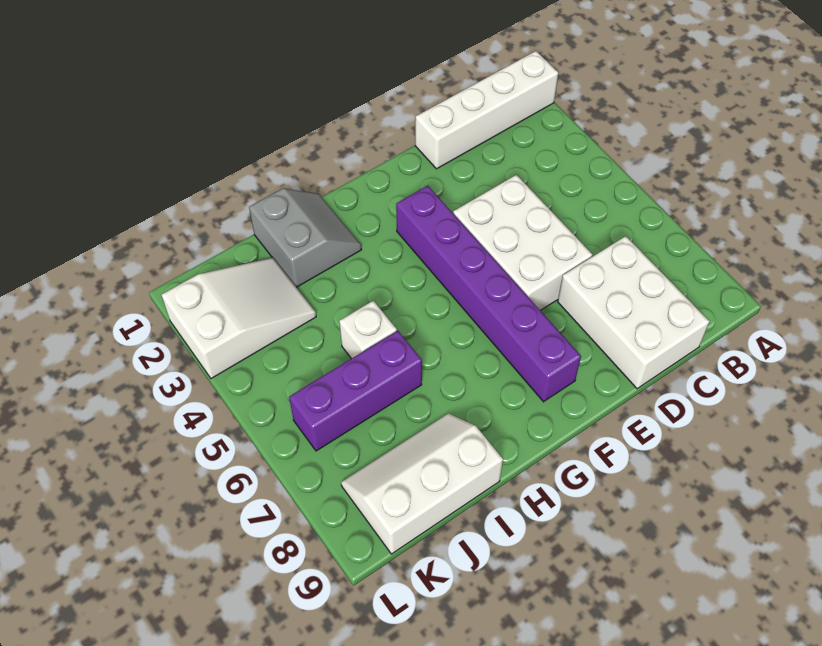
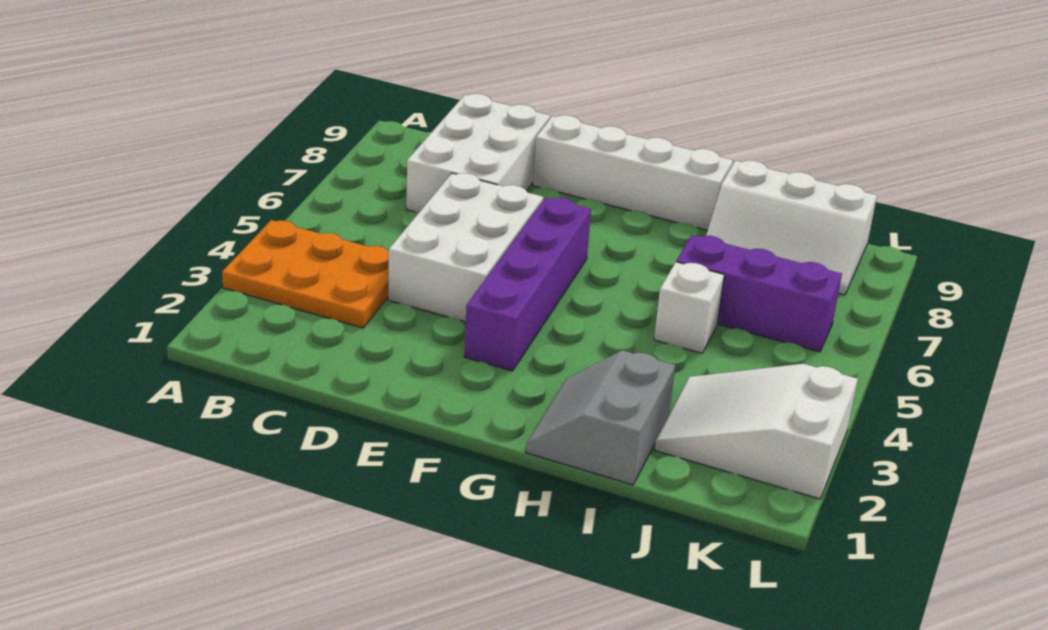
white 1x4 brick [415,51,558,169] -> white 1x4 brick moved to [533,115,733,230]
none -> orange 2x3 plate [222,220,389,328]
purple 1x6 brick [396,186,581,402] -> purple 1x4 brick [464,197,591,371]

